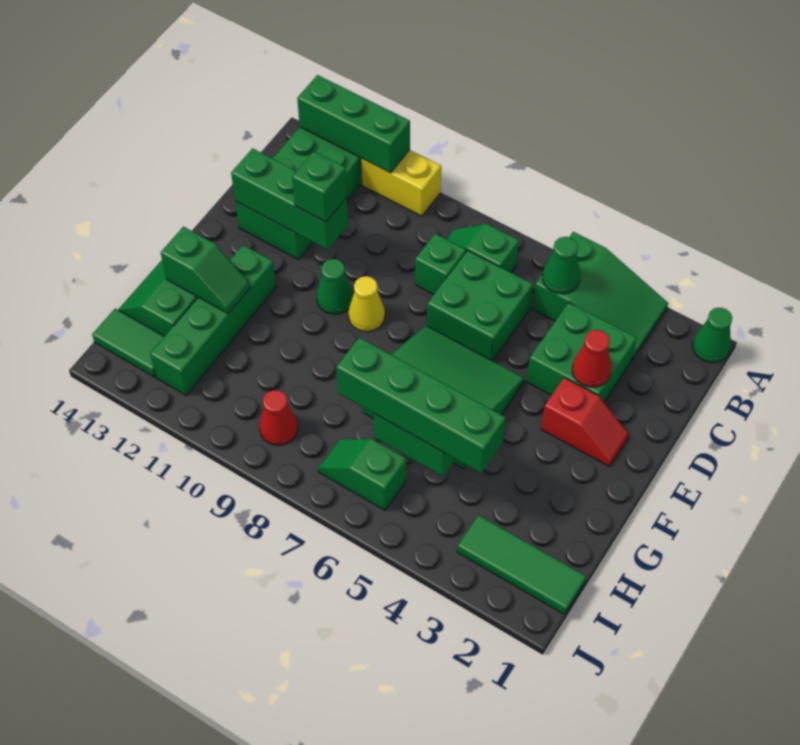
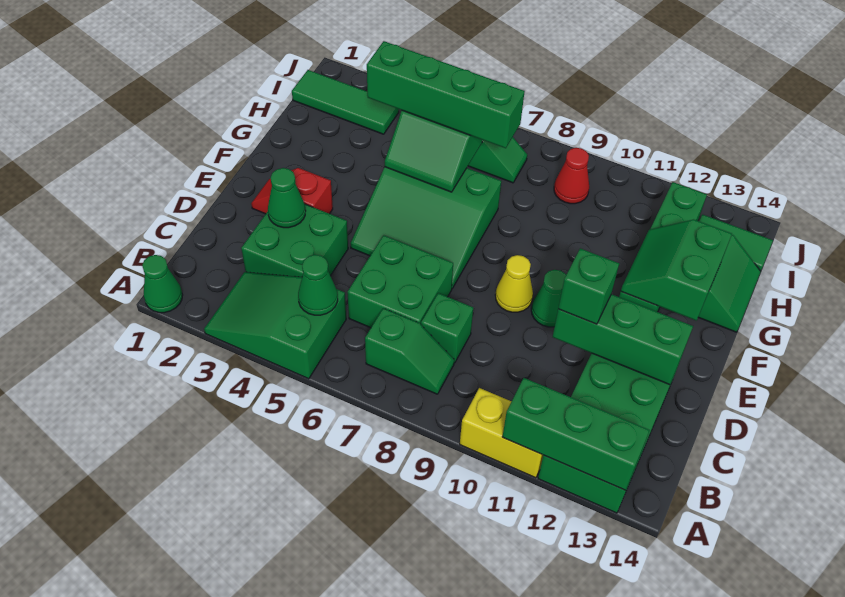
red 1x1 cone [572,330,611,387] -> green 1x1 cone [268,168,306,228]
green 1x2 slope [161,227,250,314] -> green 2x2 slope [621,220,732,321]

